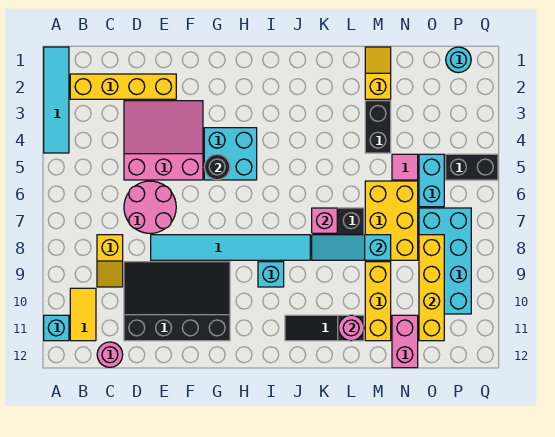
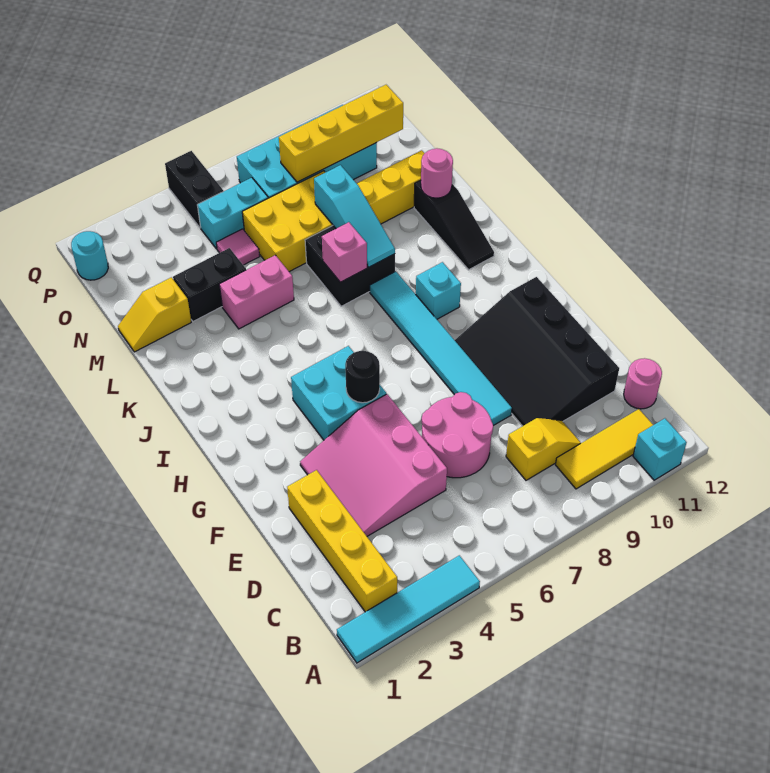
yellow 1x2 tile [70,288,96,341] -> yellow 1x3 tile [555,409,653,489]
pink 1x2 brick [392,315,418,368] -> pink 1x2 brick moved to [219,255,294,329]

